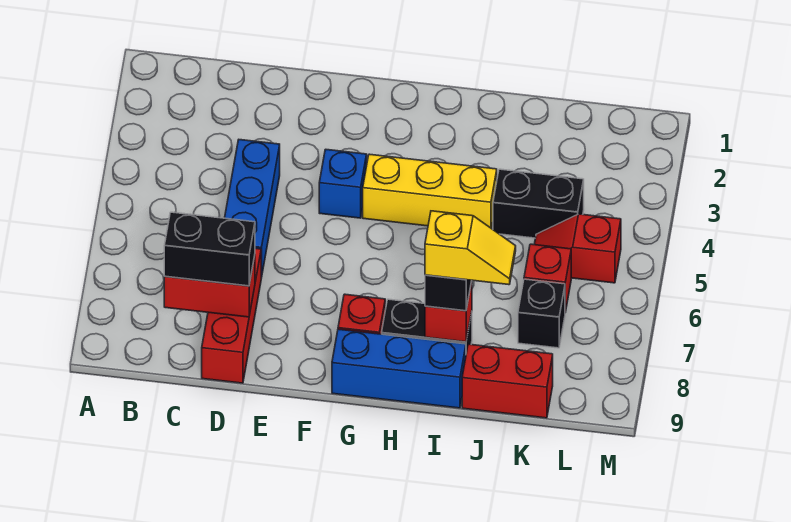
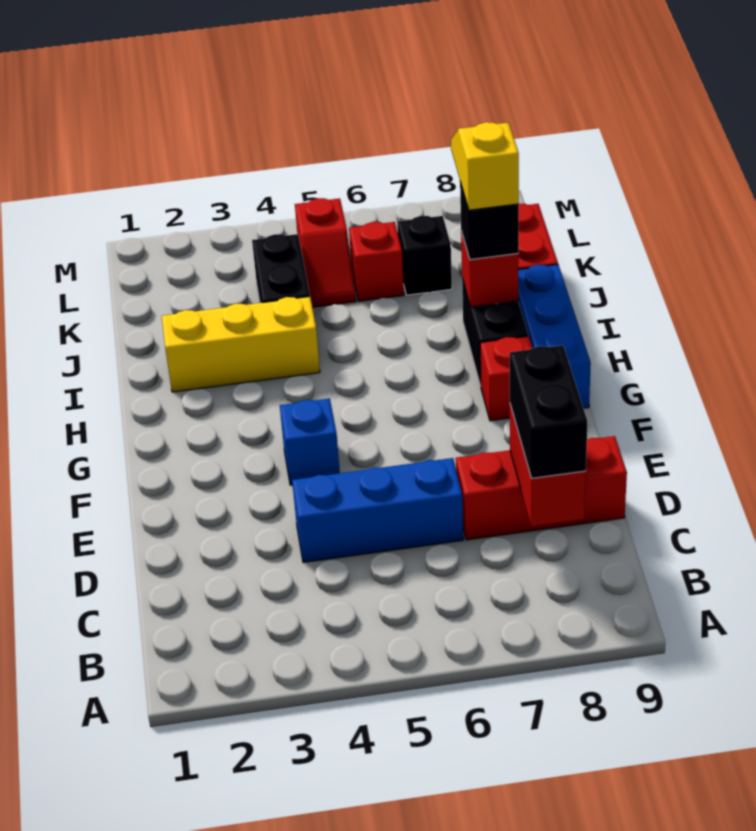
yellow 1x3 brick [363,154,497,229] -> yellow 1x3 brick turned to [162,297,320,392]

